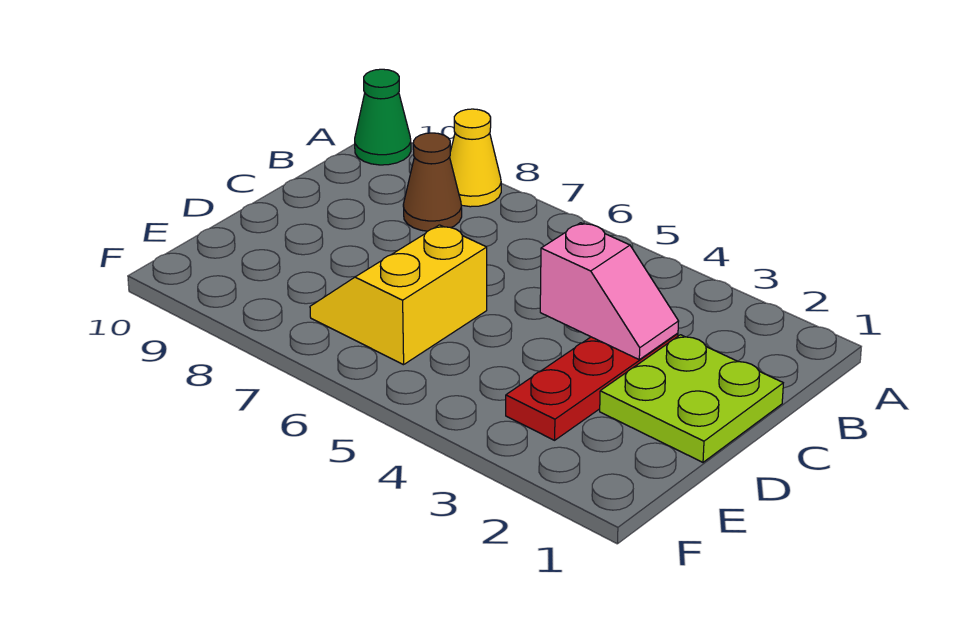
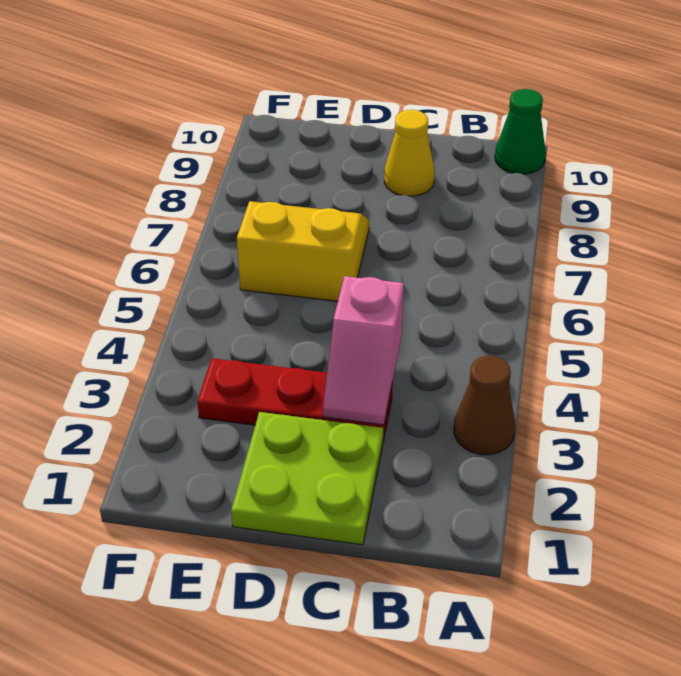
yellow 1x1 cone [450,109,501,207] -> yellow 1x1 cone moved to [384,110,435,196]
brown 1x1 cone [403,133,462,231] -> brown 1x1 cone moved to [454,356,515,455]

